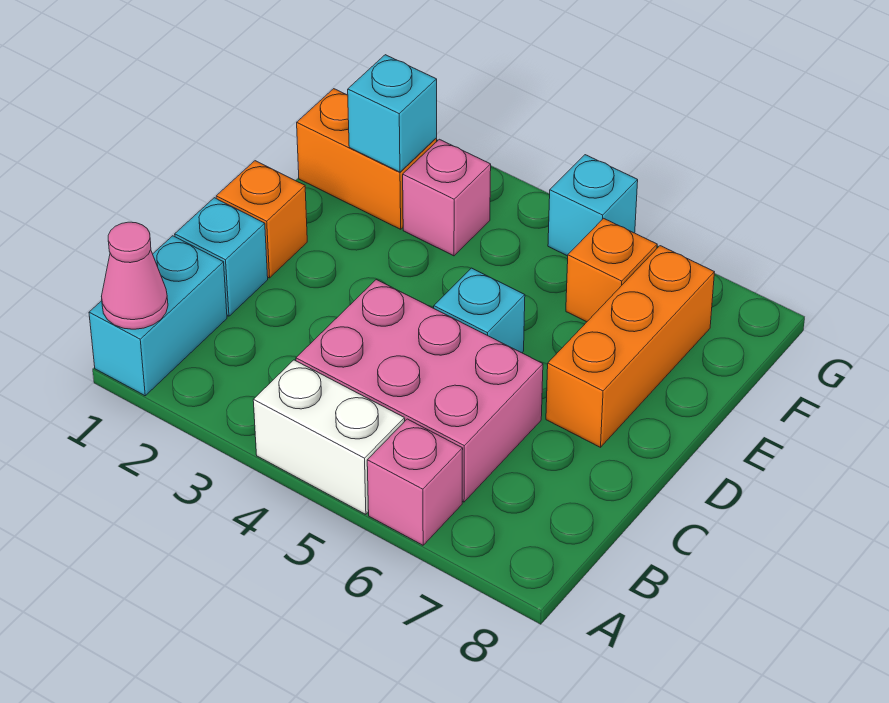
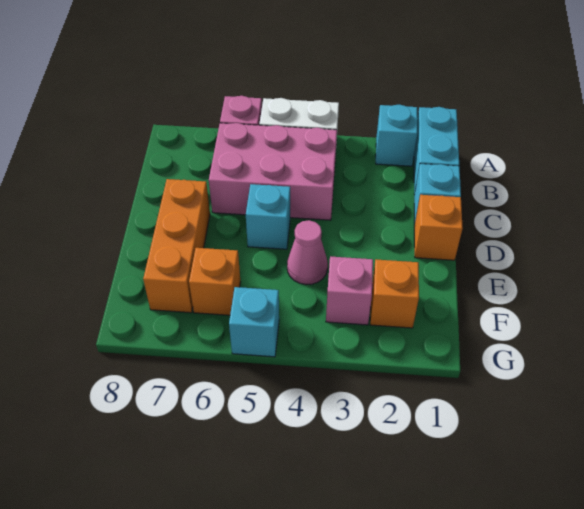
pink 1x1 cone [101,222,168,329] -> pink 1x1 cone moved to [287,220,328,285]
orange 1x2 brick [297,89,437,229] -> orange 1x1 brick [370,260,419,328]
cyan 1x1 brick [348,55,437,172] -> cyan 1x1 brick moved to [376,105,417,166]

